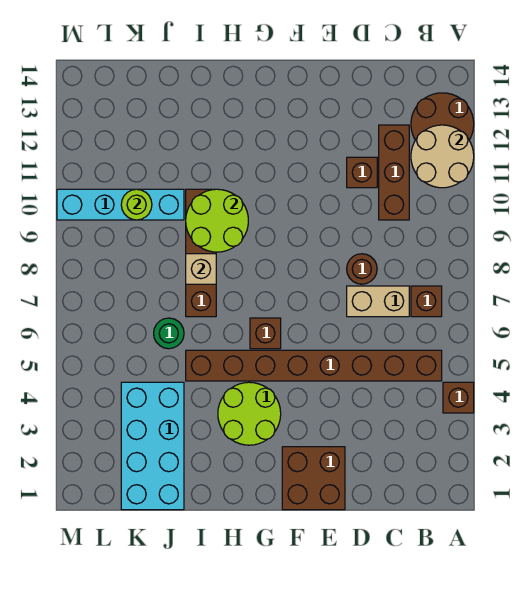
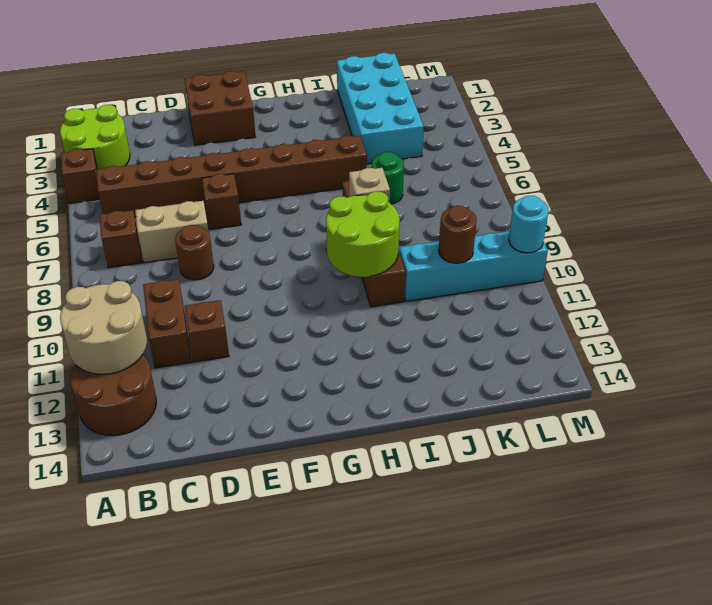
brown 1x3 brick [379,125,409,220] -> brown 1x2 brick [143,279,191,368]
lime 2x2 round brick [218,382,281,445] -> lime 2x2 round brick moved to [60,105,130,170]
brown 1x1 brick [250,318,281,349] -> brown 1x1 brick moved to [202,174,241,230]
lime 1x1 round brick [121,189,152,220] -> brown 1x1 round brick [439,206,477,263]
none -> cyan 1x1 round brick [509,196,549,253]

